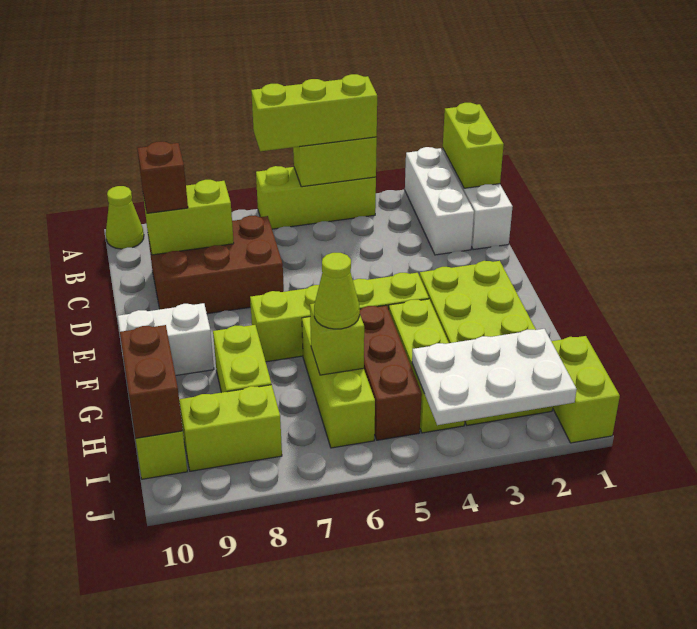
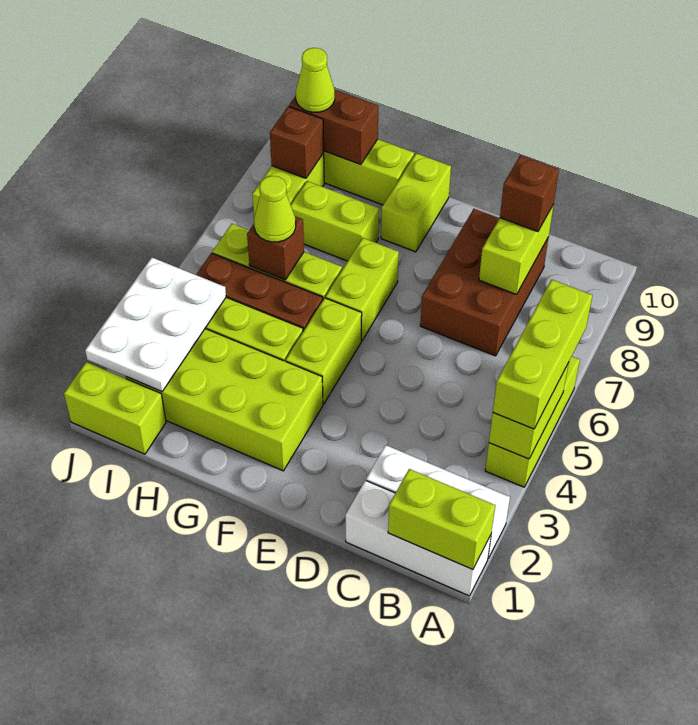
lime 1x1 cone [106,186,144,249] -> lime 1x1 cone moved to [296,48,335,112]
white 1x2 brick [118,303,214,376] -> lime 1x2 brick [381,153,451,252]
lime 1x1 brick [310,303,364,375] -> brown 1x1 brick [247,216,304,280]
none -> brown 1x1 brick [270,106,324,178]

